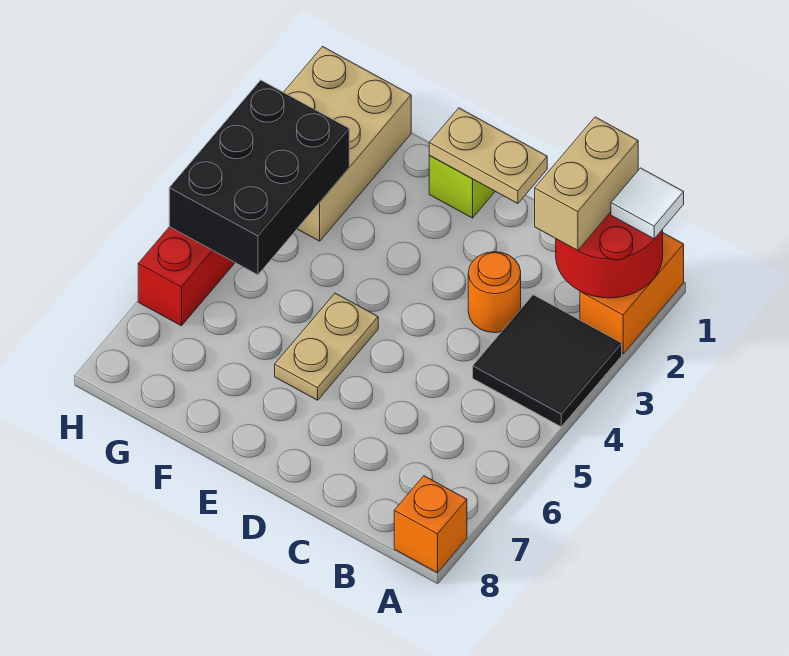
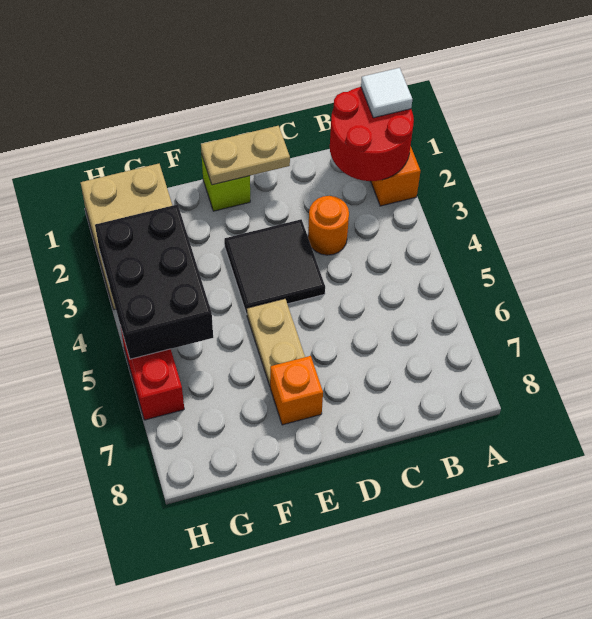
black 2x2 tile [473,295,622,427] -> black 2x2 tile moved to [224,219,325,314]
orange 1x1 brick [394,476,467,573] -> orange 1x1 brick moved to [270,356,323,425]
tan 1x2 brick [535,117,638,251] -> none

